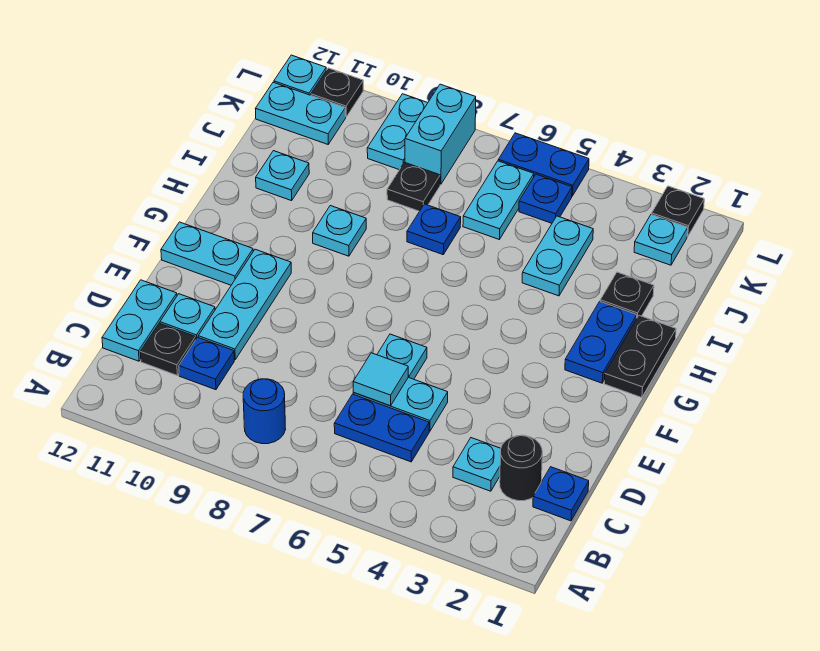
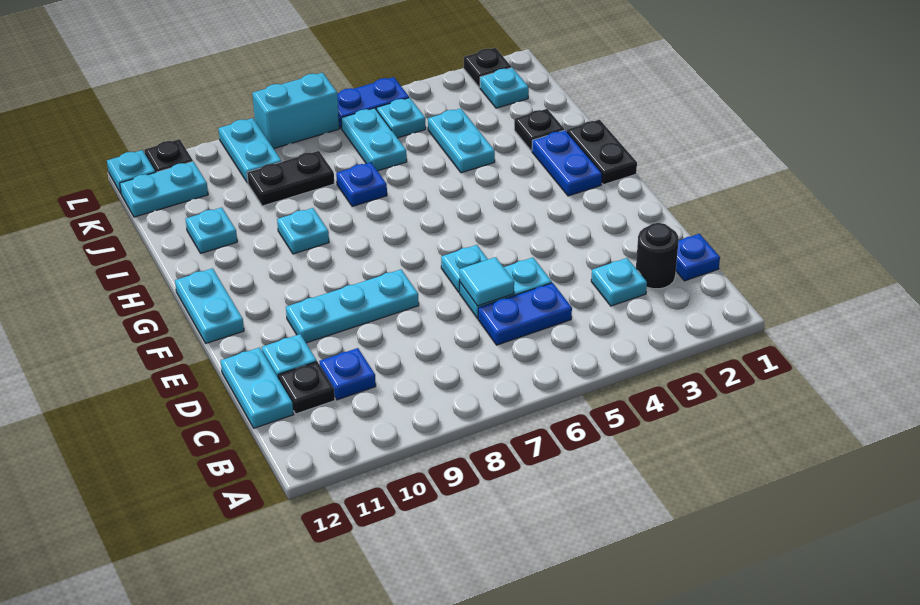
blue 1x1 round brick [243,379,286,444] -> none
cyan 1x3 plate [198,249,291,360] -> cyan 1x3 plate turned to [286,269,419,343]
cyan 1x2 plate [161,222,253,285] -> cyan 1x2 plate turned to [175,268,244,343]
black 1x1 plate [387,162,440,211] -> black 1x2 plate [247,151,334,206]
blue 1x1 plate [519,174,572,223] -> cyan 1x1 plate [377,98,426,138]
cyan 1x2 brick [405,84,476,184] -> cyan 1x2 brick turned to [252,73,339,149]

